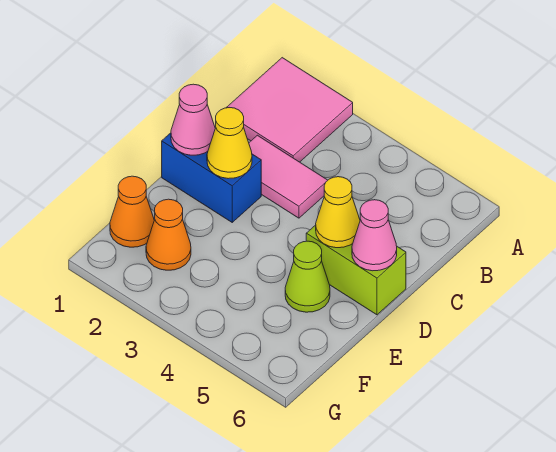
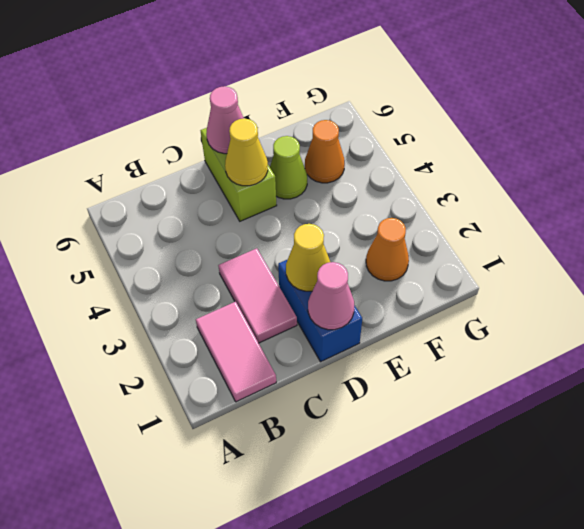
pink 2x2 tile [226,58,353,162] -> pink 1x2 tile [196,302,276,402]
orange 1x1 cone [110,176,154,247] -> orange 1x1 cone moved to [305,120,345,183]

